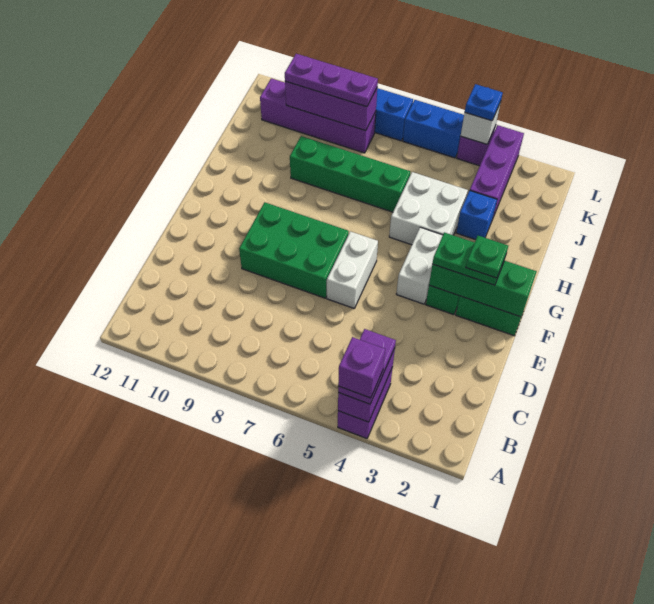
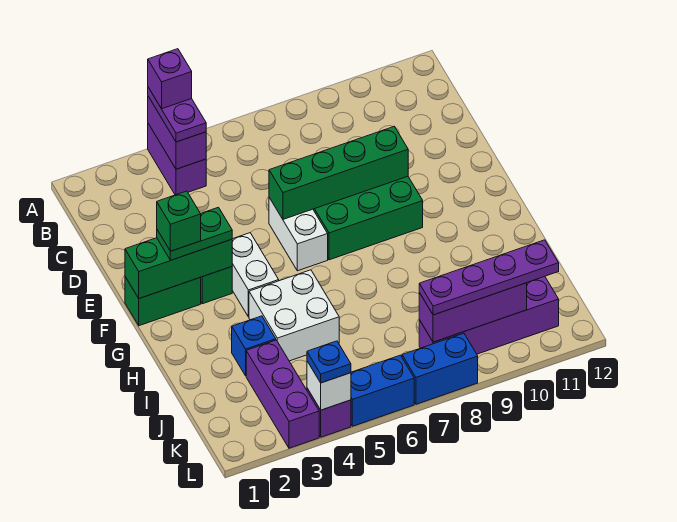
green 1x1 plate [466,236,508,278] -> green 1x1 brick [157,191,201,251]
green 1x4 brick [290,136,410,212] -> green 1x4 brick moved to [269,127,408,219]
purple 1x3 plate [285,54,378,107] -> purple 1x4 plate [419,240,559,315]

